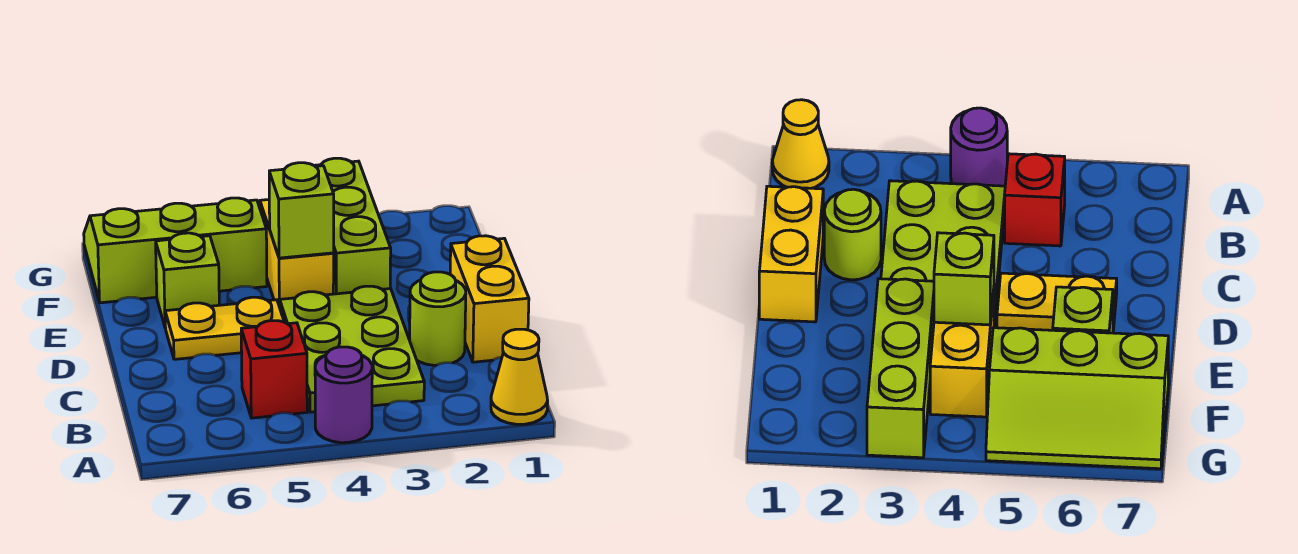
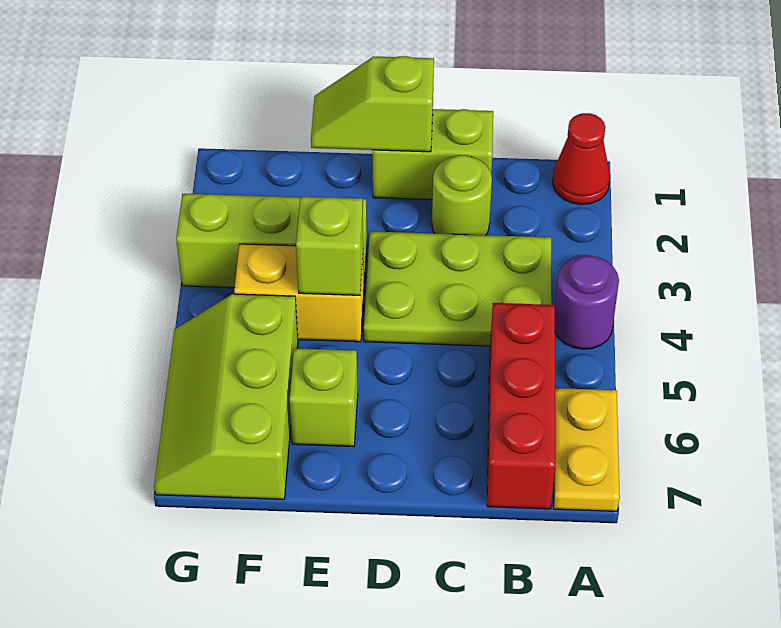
yellow 1x1 cone [491,329,548,424] -> red 1x1 cone [553,113,610,205]
red 1x1 brick [241,321,307,418] -> red 1x3 brick [487,303,555,509]
yellow 1x2 brick [450,236,529,362] -> lime 1x2 brick [373,109,493,200]
none -> lime 1x2 slope [311,56,434,152]
yellow 1x2 plate [165,297,284,359] -> yellow 1x2 plate moved to [554,388,620,511]

